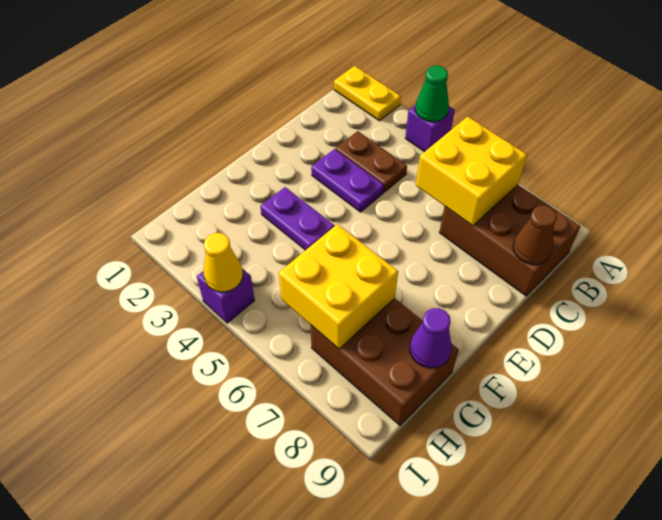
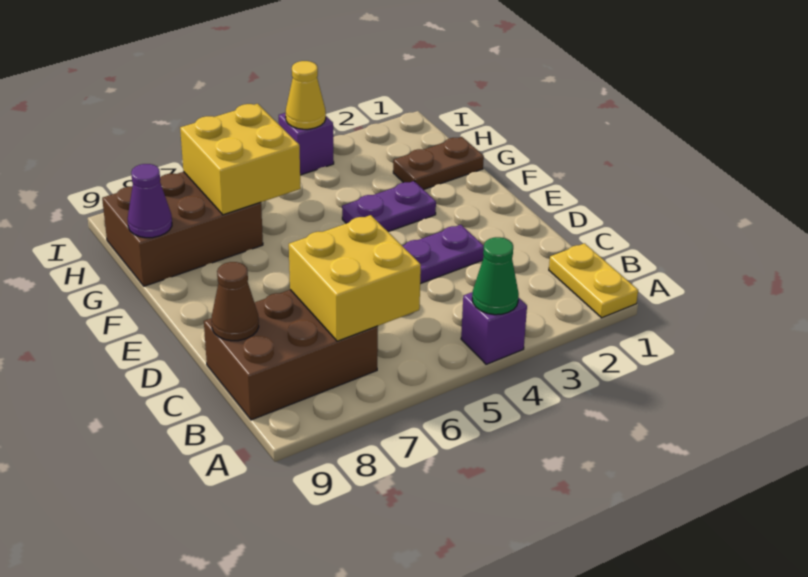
yellow 1x2 plate [334,66,401,121] -> yellow 1x2 plate turned to [549,243,638,318]
brown 1x2 plate [335,131,407,192] -> brown 1x2 plate moved to [393,137,484,190]

